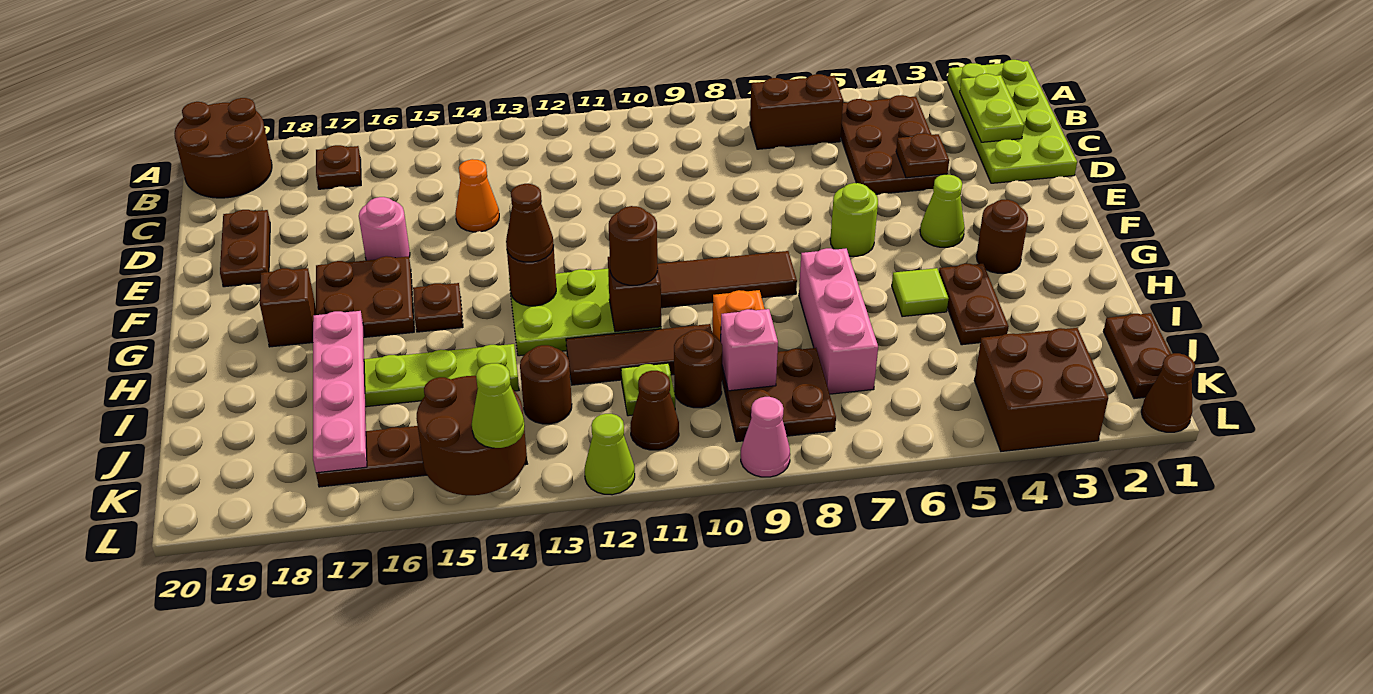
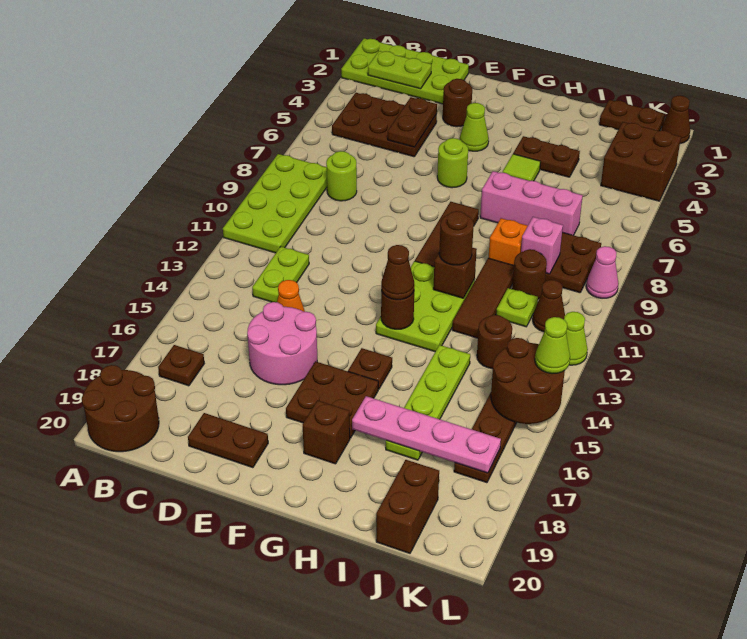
none -> lime 2x4 plate [223,154,327,253]
brown 1x2 brick [750,74,843,149] -> brown 1x2 brick moved to [376,460,439,553]
none -> lime 1x1 round brick [326,151,357,201]
none -> lime 1x2 plate [252,247,309,302]
brown 1x1 plate [896,133,949,178] -> brown 1x2 plate [388,97,437,147]
pink 1x1 round brick [359,197,410,260] -> pink 2x2 round brick [247,302,317,385]
brown 1x1 round brick [976,200,1028,273] -> brown 1x1 round brick moved to [443,79,472,127]

